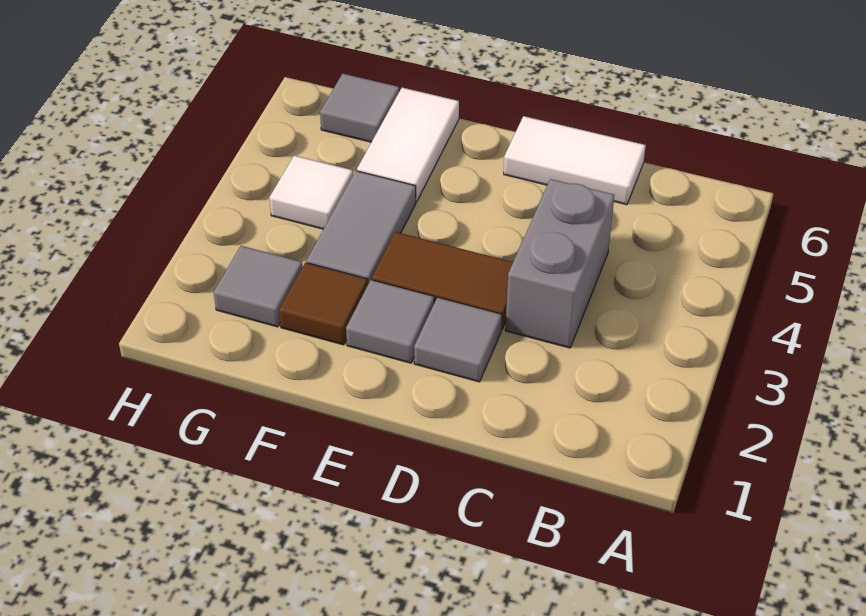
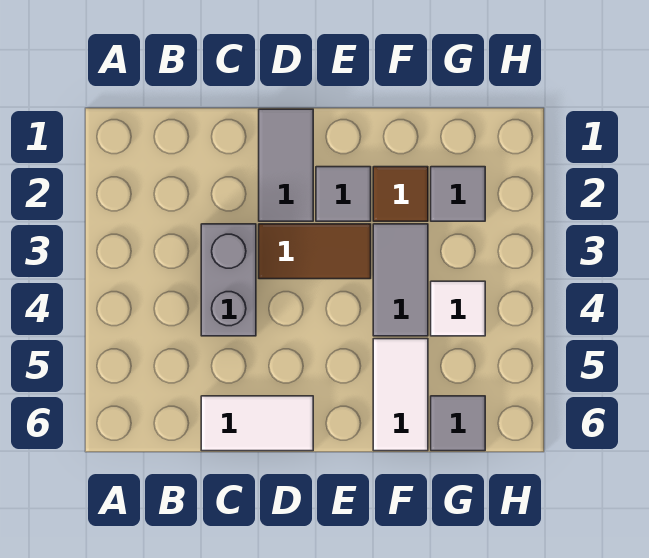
grey 1x1 tile [414,297,502,382] -> grey 1x2 tile [259,109,313,221]

